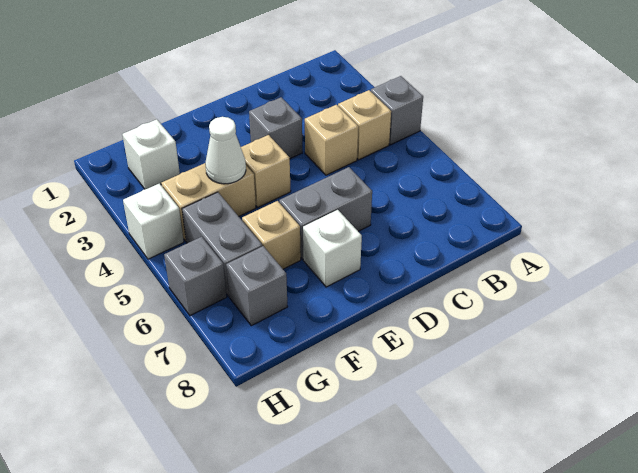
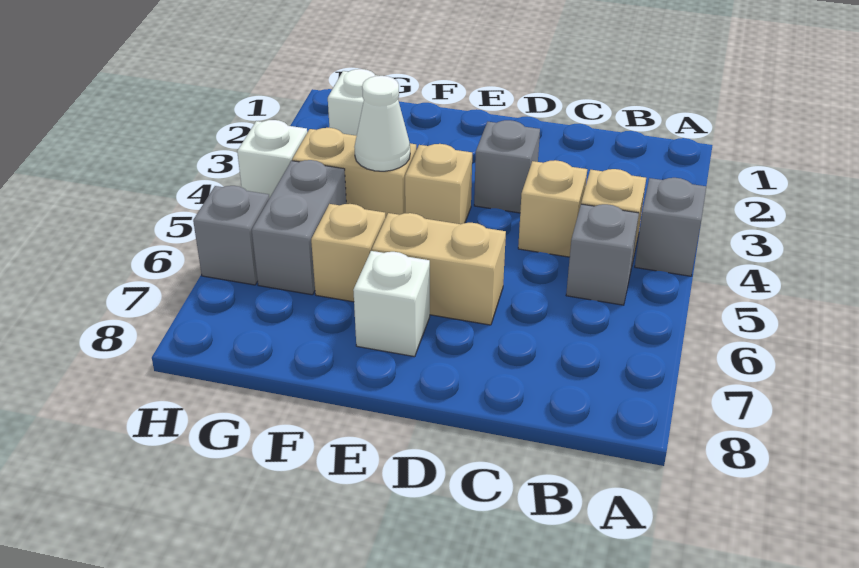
grey 1x2 brick [279,167,372,259] -> tan 1x2 brick [372,213,506,325]
grey 1x1 brick [226,246,288,326] -> grey 1x1 brick moved to [566,204,639,305]

